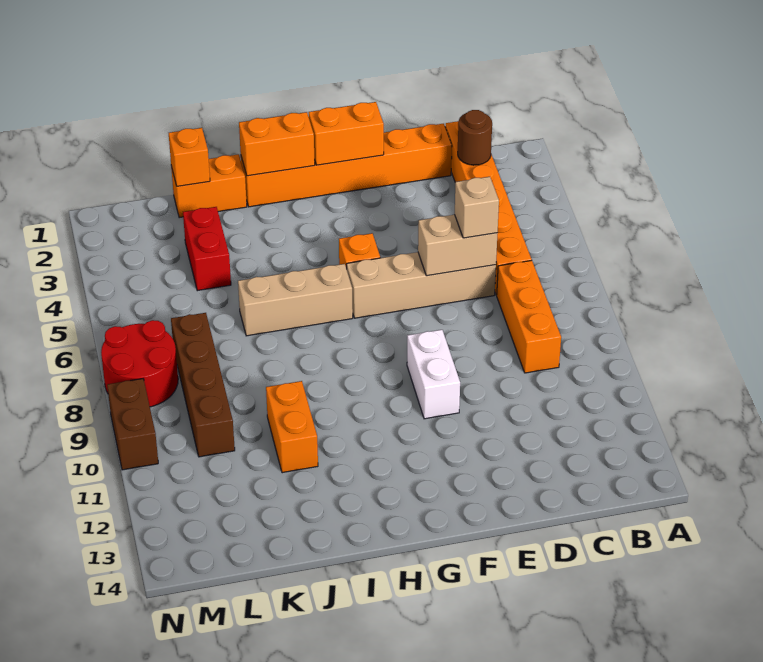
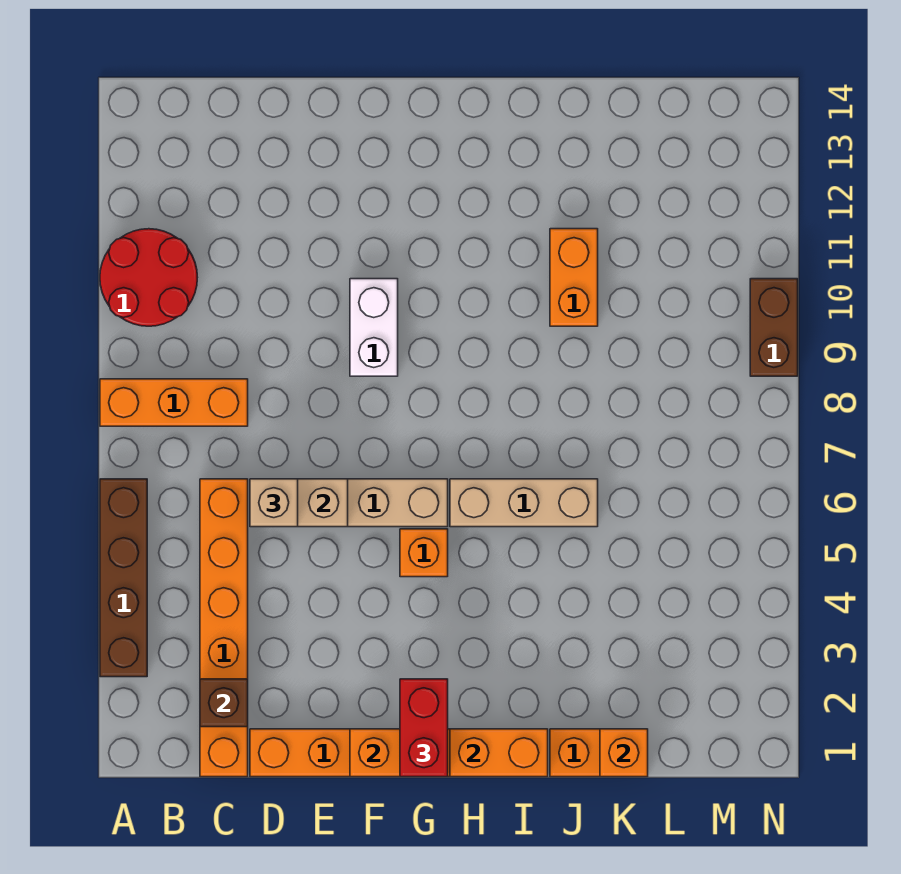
brown 1x1 round brick [458,110,492,165] -> brown 1x1 brick [200,679,248,727]
orange 1x3 brick [497,260,561,373] -> orange 1x3 brick turned to [100,379,248,426]
red 1x2 brick [183,207,231,291] -> red 1x2 brick moved to [400,679,448,777]
brown 1x4 brick [171,313,235,457] -> brown 1x4 brick moved to [100,479,147,677]
red 2x2 round brick [101,320,178,407] -> red 2x2 round brick moved to [100,229,197,326]

